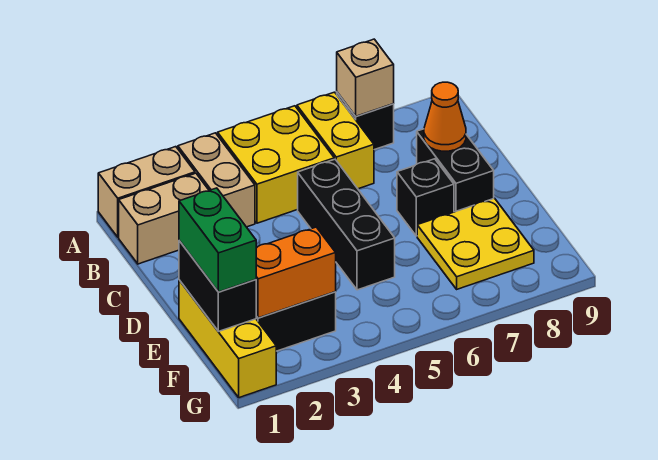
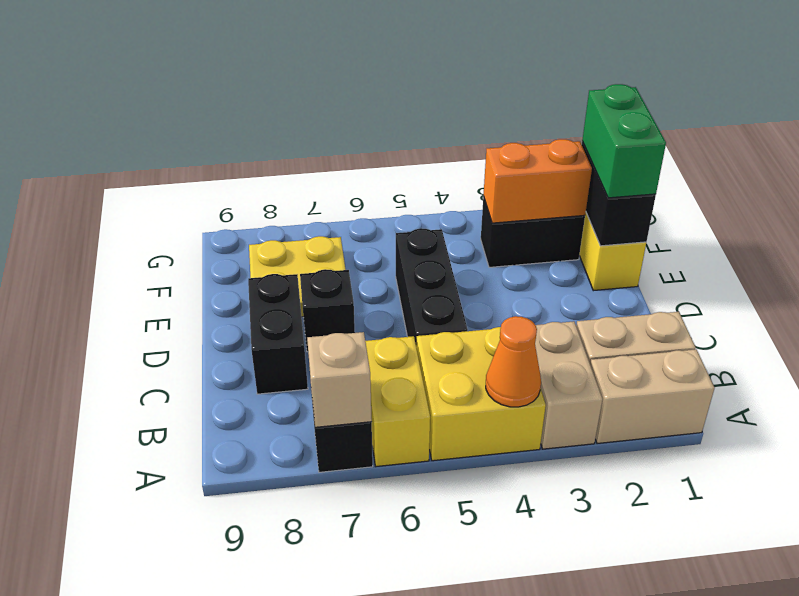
orange 1x1 cone [424,82,466,151] -> orange 1x1 cone moved to [486,316,541,407]

